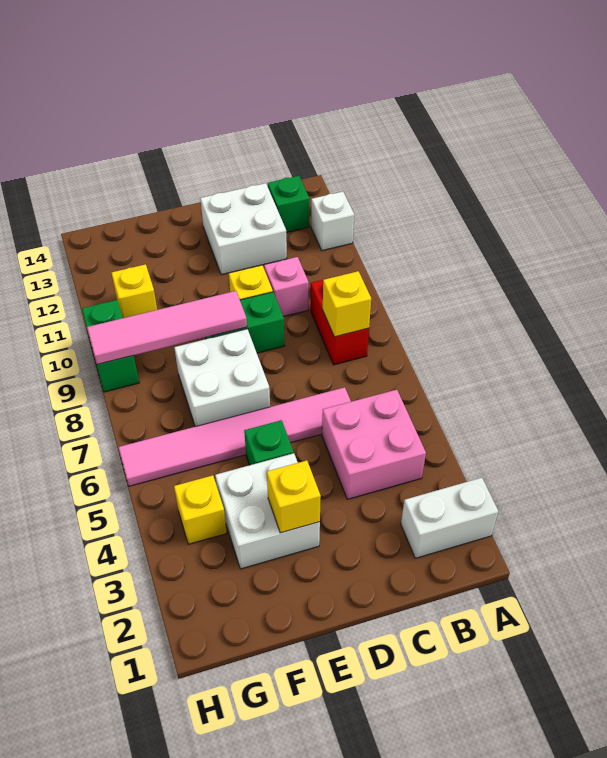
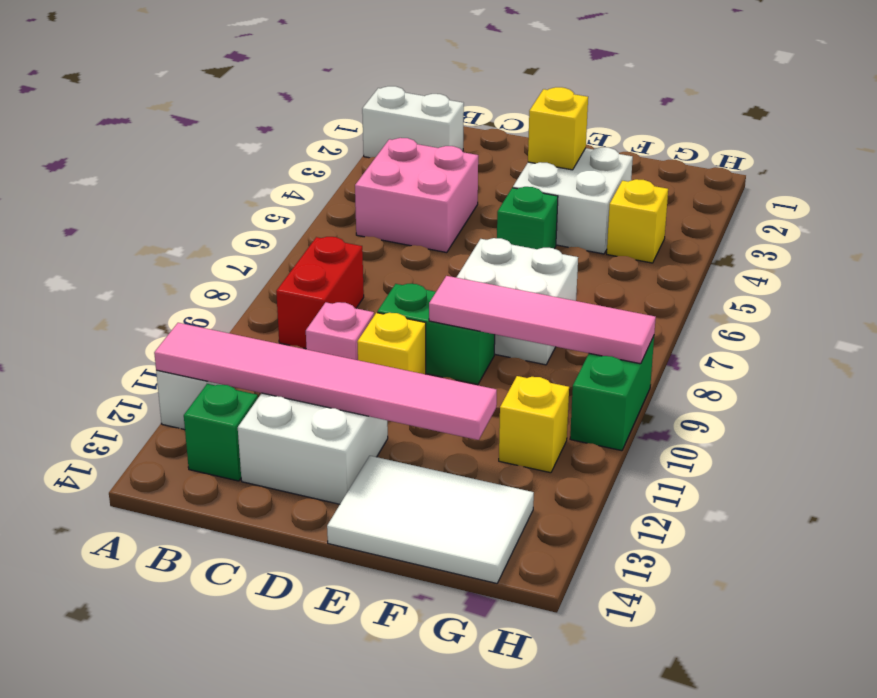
yellow 1x1 brick [323,271,371,337] -> none
pink 1x6 tile [118,387,351,486] -> pink 1x6 tile moved to [154,323,497,440]
none -> white 2x3 tile [327,456,534,583]

